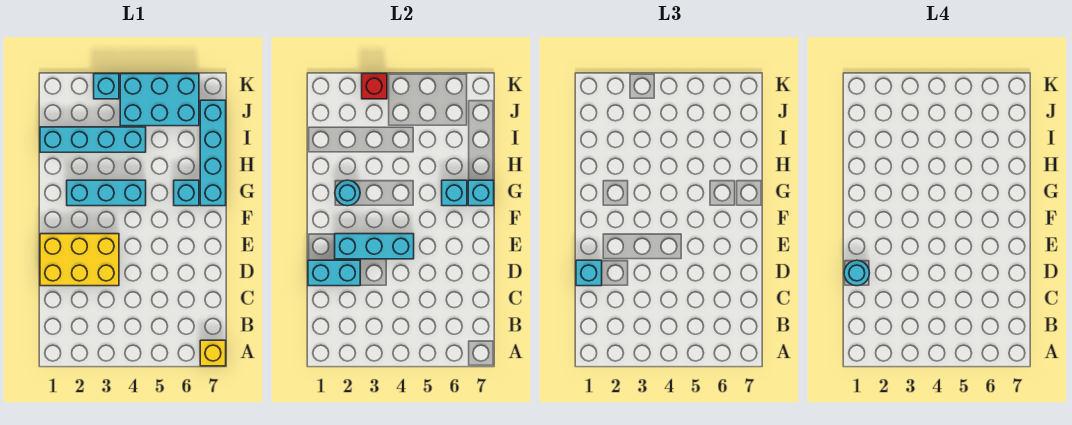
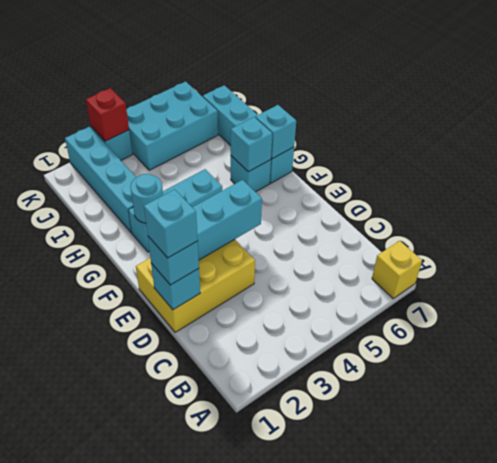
cyan 1x2 brick [308,260,360,286] -> cyan 1x1 brick [151,263,200,310]
cyan 1x1 round brick [844,260,869,286] -> cyan 1x1 brick [144,189,198,258]
cyan 1x4 brick [40,127,146,152] -> cyan 1x4 brick turned to [65,127,136,233]

